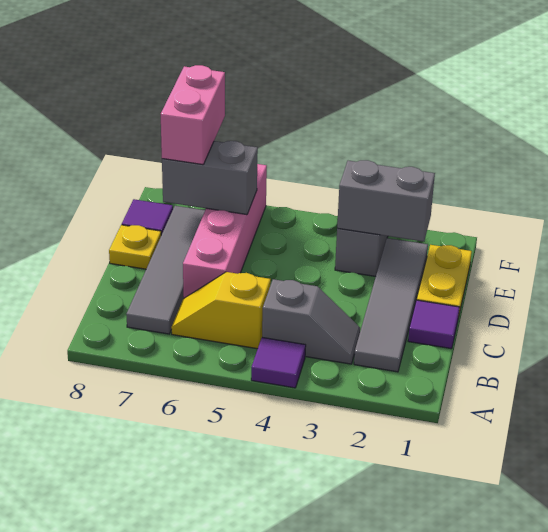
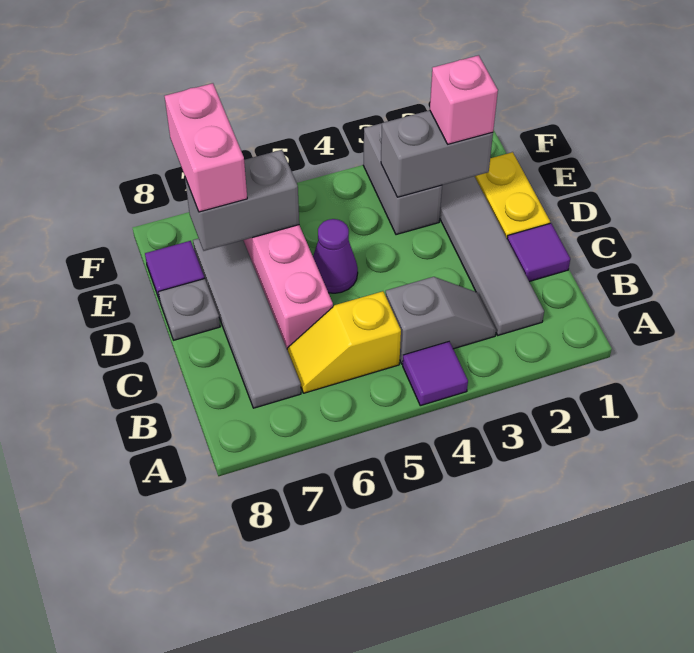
none -> purple 1x1 cone [313,219,358,293]
yellow 1x1 plate [109,225,161,269] -> grey 1x1 plate [159,279,220,340]
none -> pink 1x1 brick [430,55,498,144]

